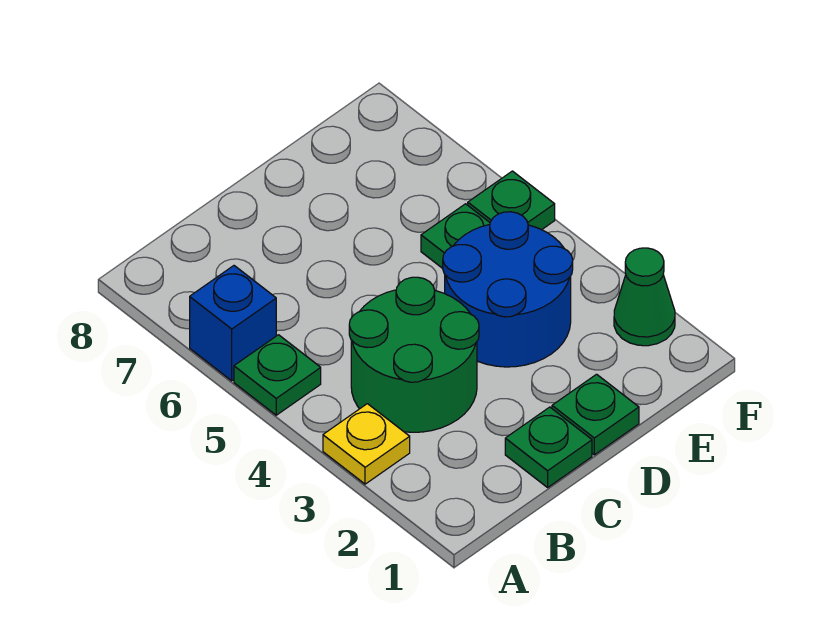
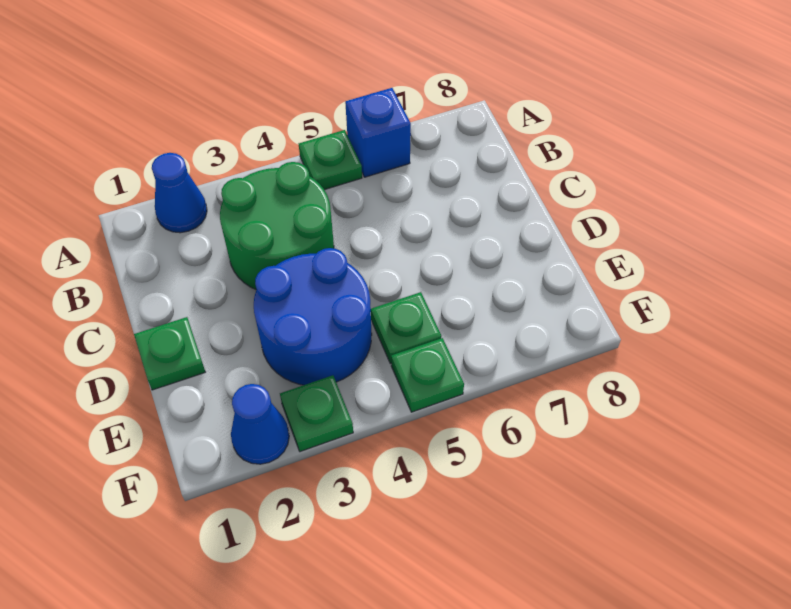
none -> blue 1x1 cone [152,153,207,233]
yellow 1x1 plate [323,404,410,484] -> none
green 1x1 plate [505,407,592,487] -> green 1x1 plate moved to [280,375,353,452]
green 1x1 cone [614,248,675,346] -> blue 1x1 cone [231,384,289,464]

